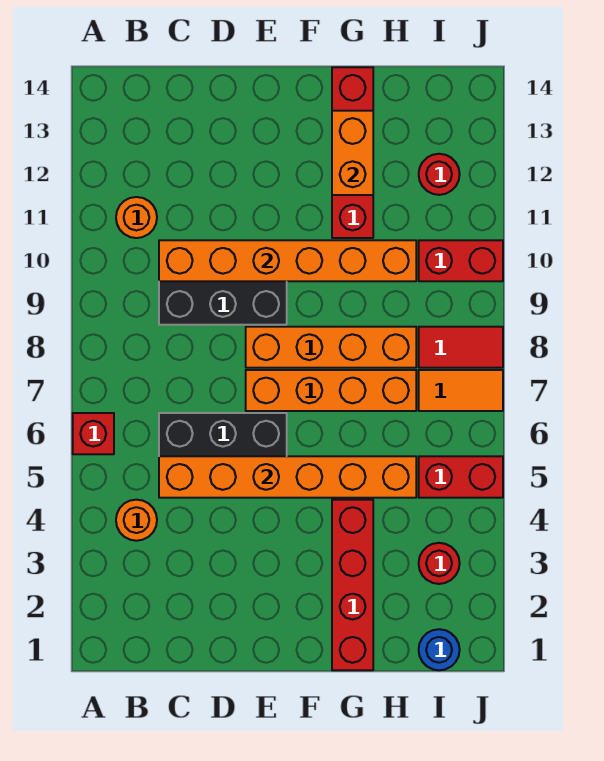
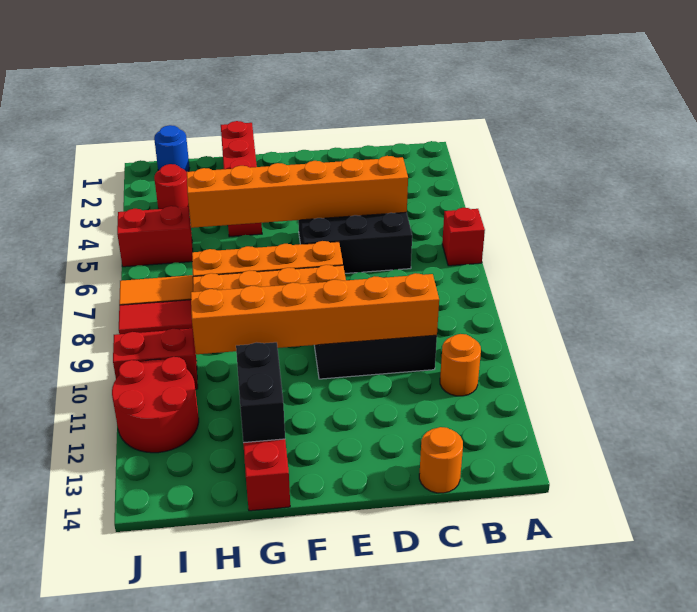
orange 1x1 round brick [116,500,157,541] -> orange 1x1 round brick moved to [419,427,463,493]
orange 1x2 brick [332,111,373,195] -> black 1x2 brick [236,342,285,443]
red 1x1 round brick [419,154,460,195] -> red 2x2 round brick [112,357,199,453]

